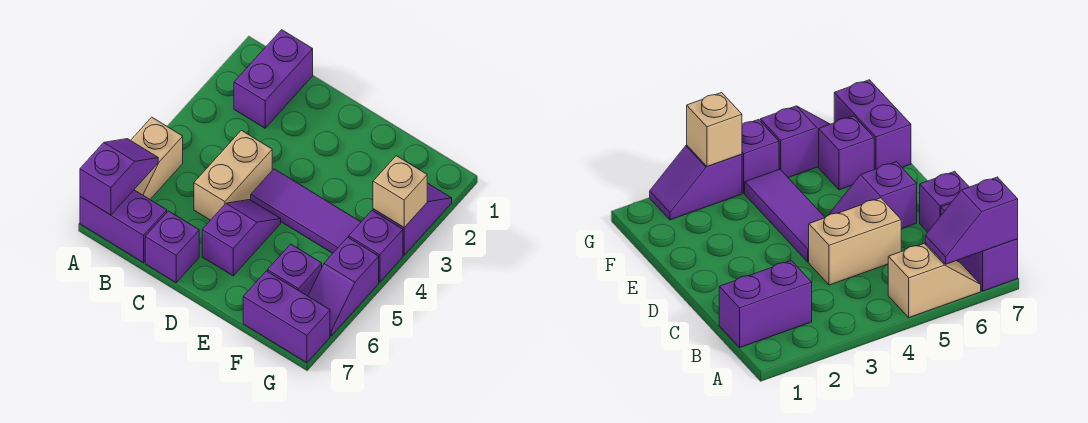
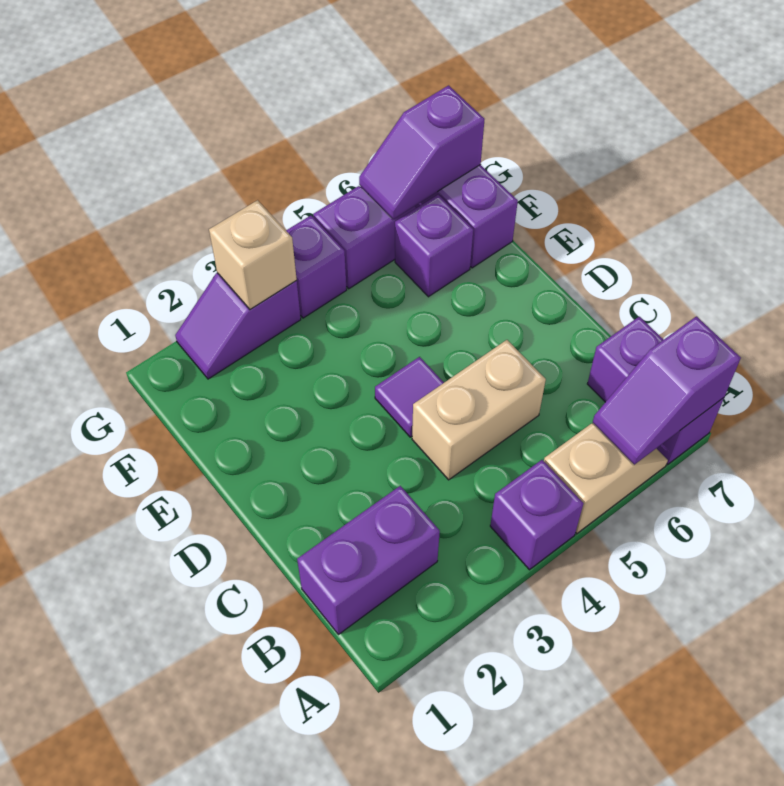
purple 1x1 brick [145,211,199,283] -> purple 1x1 brick moved to [490,460,583,570]
purple 1x3 tile [251,169,361,253] -> purple 1x1 tile [375,357,444,437]
purple 1x2 slope [202,200,281,276] -> purple 1x2 slope moved to [359,85,485,219]

